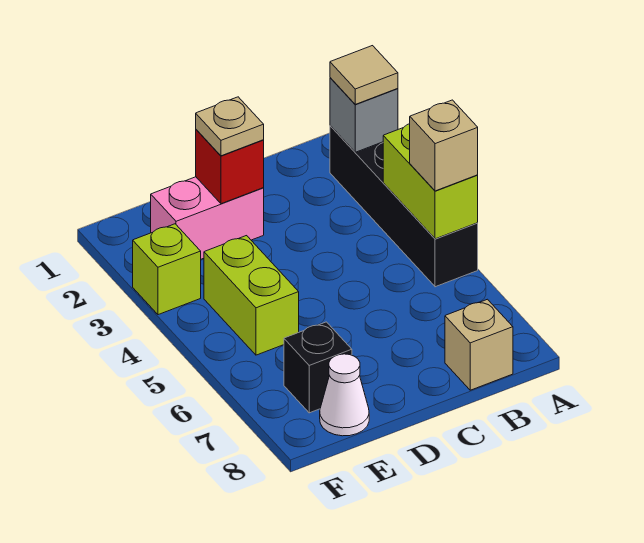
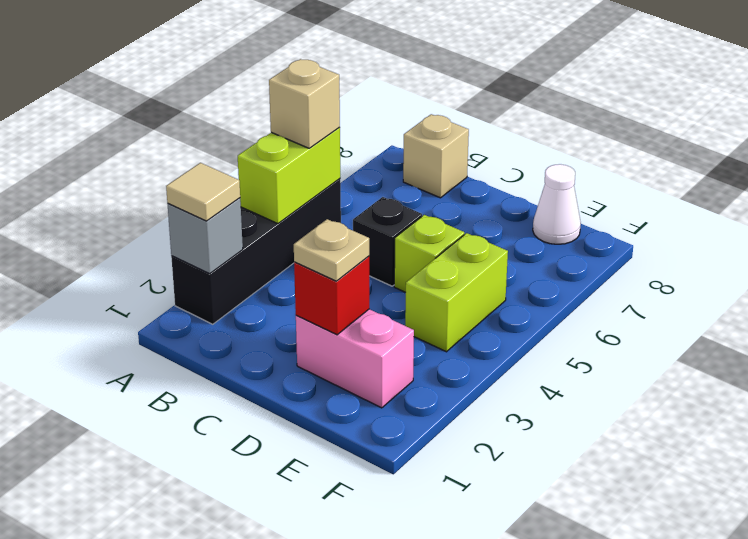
black 1x1 brick [284,322,352,413] -> black 1x1 brick moved to [353,197,422,286]
lime 1x1 brick [133,224,201,315] -> lime 1x1 brick moved to [394,215,464,292]

